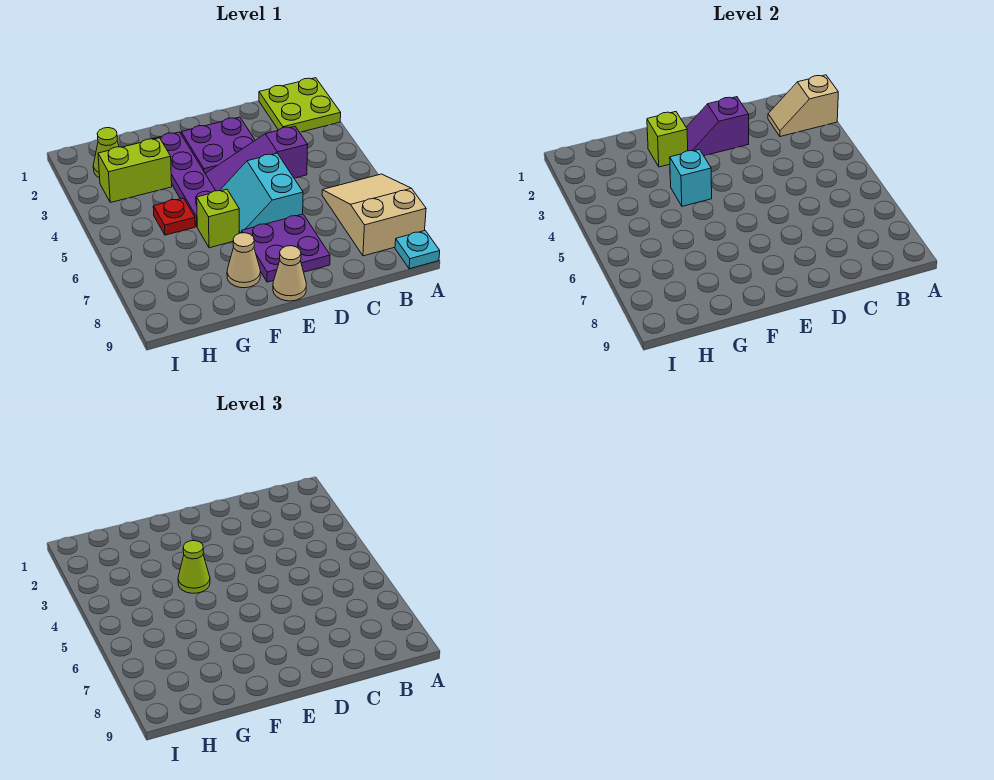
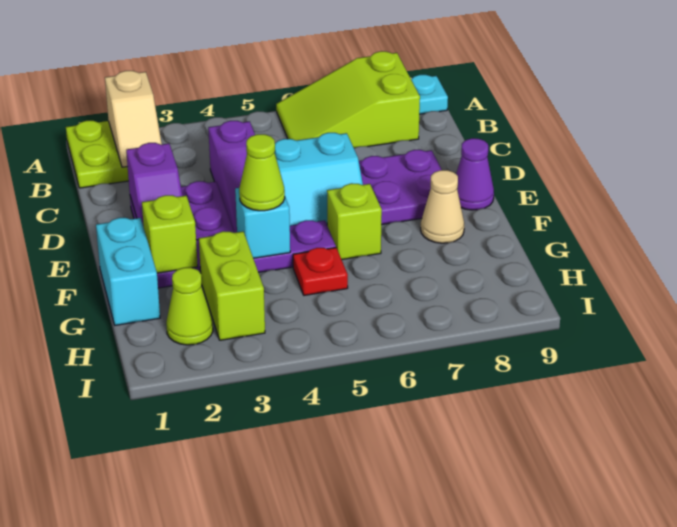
tan 2x3 slope [322,174,426,256] -> lime 2x3 slope [276,51,420,148]
tan 1x1 cone [273,246,306,301] -> purple 1x1 cone [456,138,494,210]
none -> cyan 1x2 brick [96,218,160,325]

